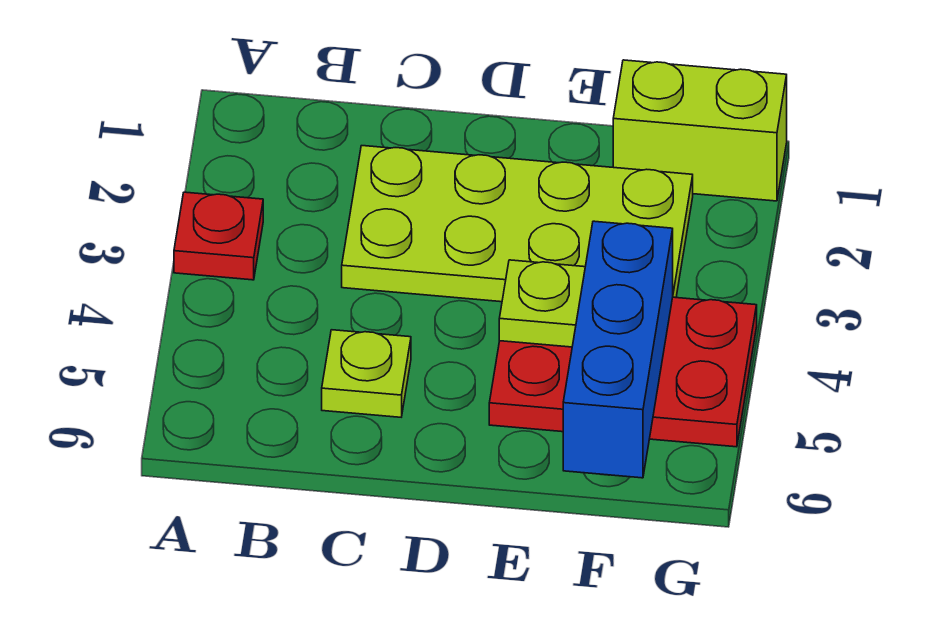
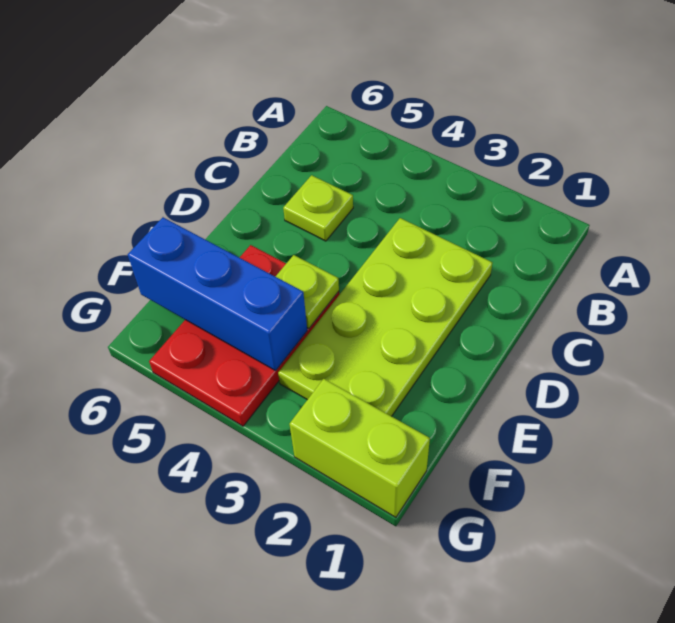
red 1x1 plate [174,192,263,280] -> none
lime 1x2 brick [613,60,787,201] -> lime 1x2 brick turned to [290,379,430,517]

